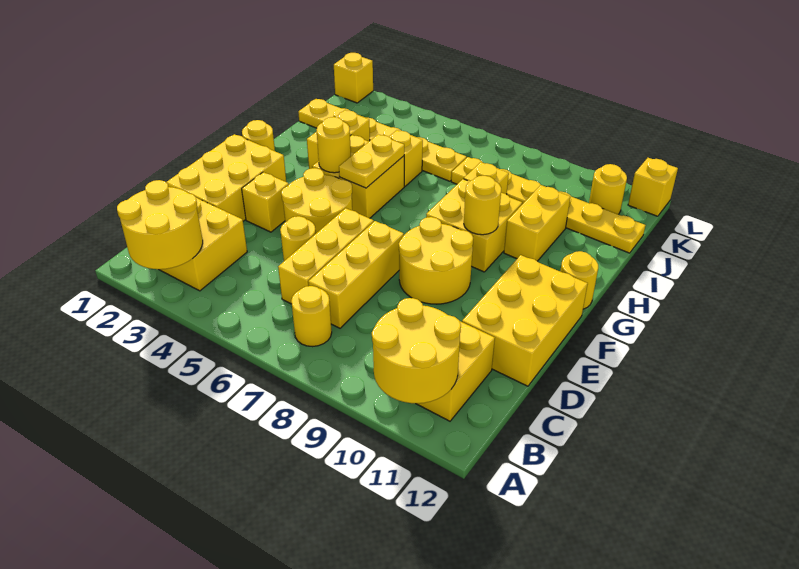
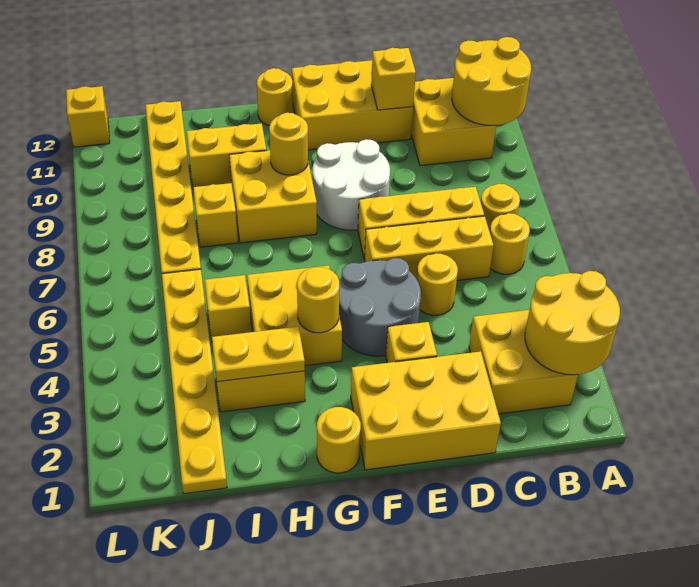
yellow 2x2 round brick [281,168,352,233] -> grey 2x2 round brick [339,258,421,356]
yellow 2x2 round brick [399,217,473,304] -> white 2x2 round brick [313,139,390,230]
yellow 1x2 plate [339,134,404,188] -> yellow 1x2 plate moved to [212,327,305,382]
yellow 1x1 round brick [589,164,627,214] -> yellow 1x1 round brick moved to [490,213,530,274]
yellow 1x1 brick [334,53,373,103] -> yellow 1x1 brick moved to [371,48,416,110]

